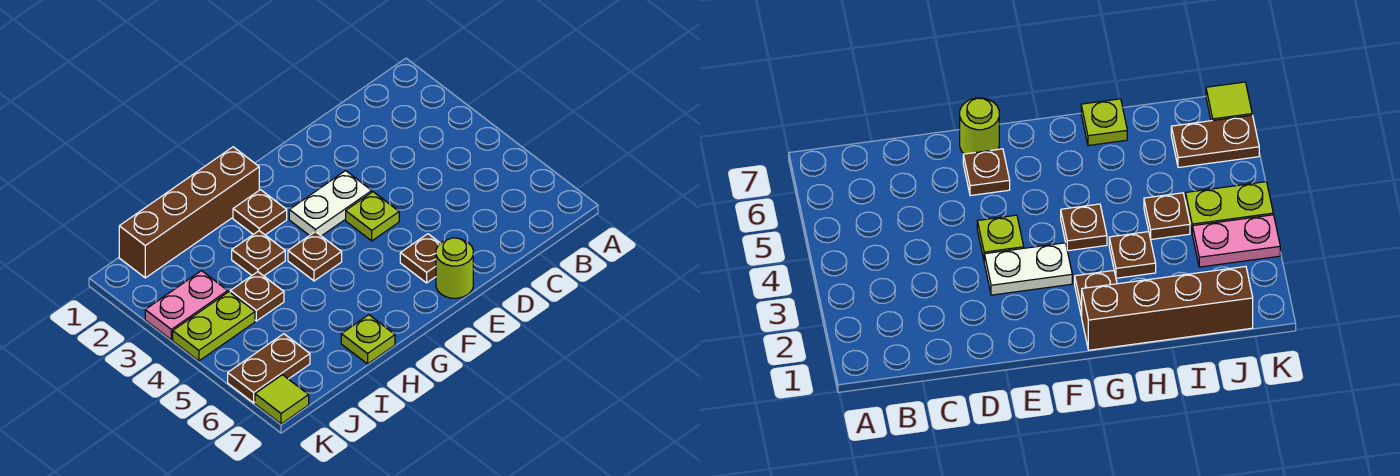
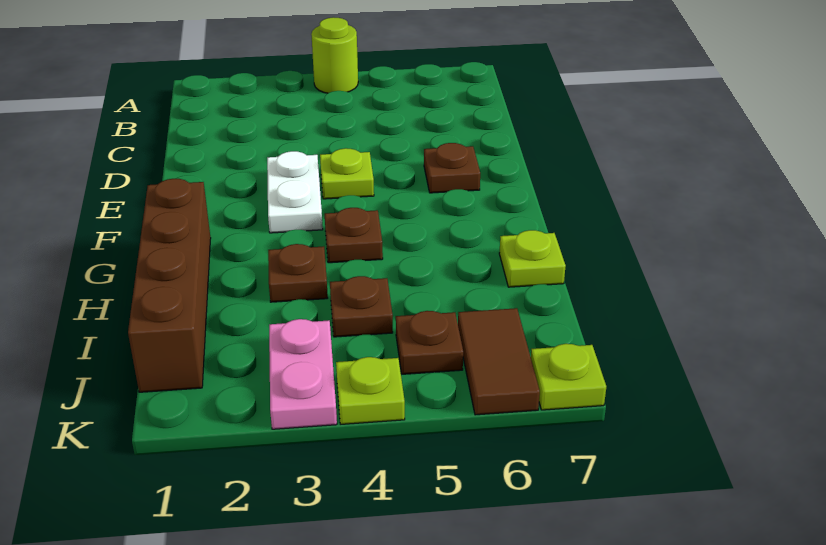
lime 1x1 round brick [436,238,473,298] -> lime 1x1 round brick moved to [311,17,358,93]
brown 1x1 plate [233,190,287,235] -> brown 1x1 plate moved to [396,311,463,374]
lime 1x2 plate [173,292,255,361] -> lime 1x1 plate [336,357,405,424]
brown 1x2 plate [228,334,310,403] -> brown 1x2 tile [458,308,540,415]
lime 1x1 tile [255,375,309,424] -> lime 1x1 plate [531,344,606,410]

